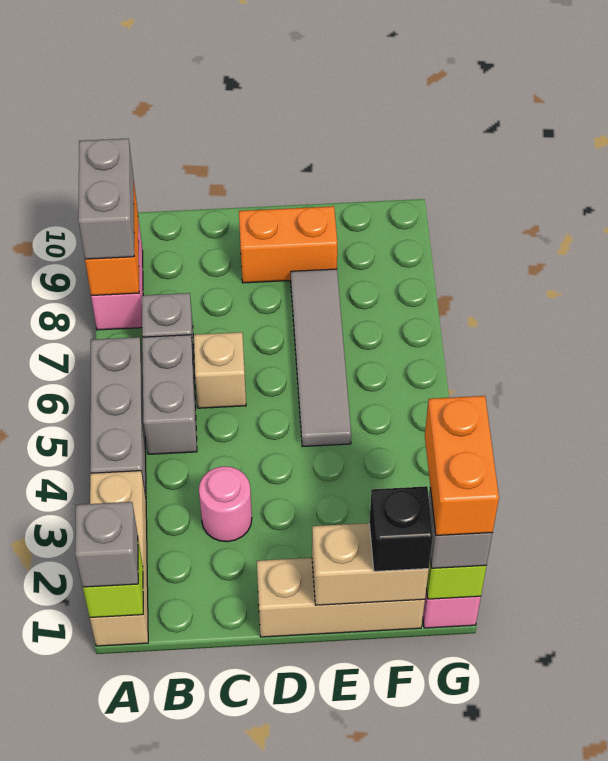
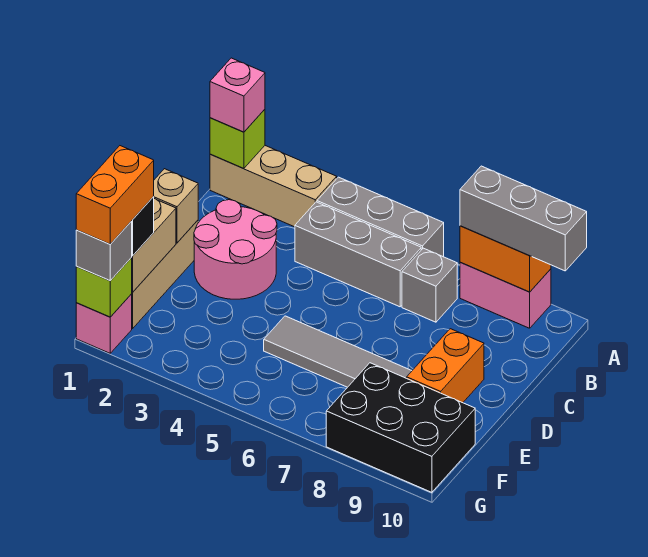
grey 1x1 brick [75,502,138,587] -> pink 1x1 brick [210,58,265,132]
grey 1x2 brick [78,139,134,259] -> grey 1x3 brick [460,166,587,271]
grey 1x2 brick [142,335,197,454] -> grey 1x3 brick [295,202,421,307]
pink 1x1 round brick [199,466,252,542] -> pink 2x2 round brick [194,200,277,299]
tan 1x1 brick [194,332,246,408] -> tan 1x1 brick moved to [154,169,198,243]
none -> black 2x3 brick [326,363,475,492]
orange 1x2 brick [425,396,499,536] -> orange 1x2 brick turned to [76,146,154,244]

